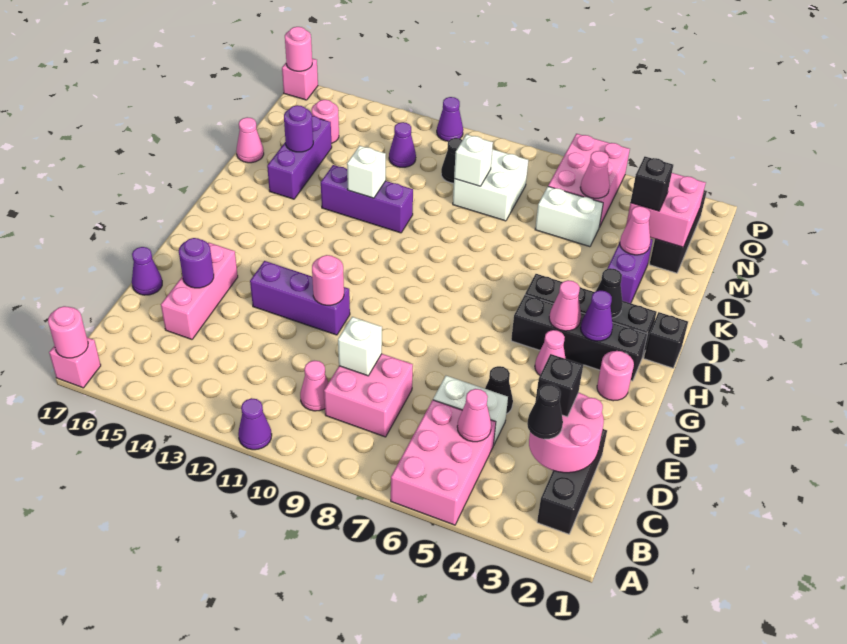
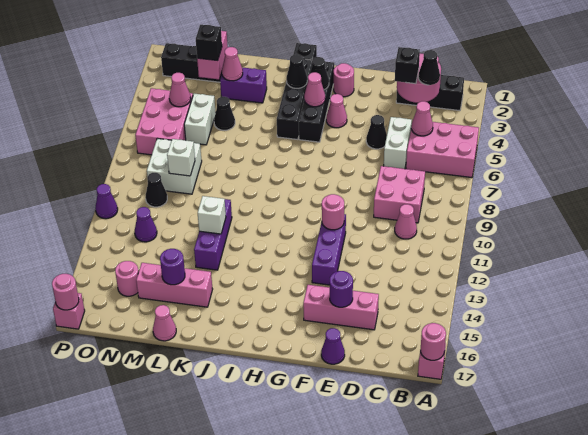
purple 1x1 cone [238,398,272,450] -> none
white 1x1 brick [338,317,382,376] -> none
purple 1x1 cone [581,290,613,341] -> black 1x1 cone [310,57,329,90]
purple 1x3 brick [267,116,332,199] -> pink 1x3 brick [136,263,213,307]
none -> black 1x1 cone [214,97,235,130]
pink 2x2 brick [626,173,706,247] -> pink 1x2 brick [197,31,228,79]
pink 2x3 brick [548,134,630,227] -> pink 2x3 brick turned to [135,88,193,155]

